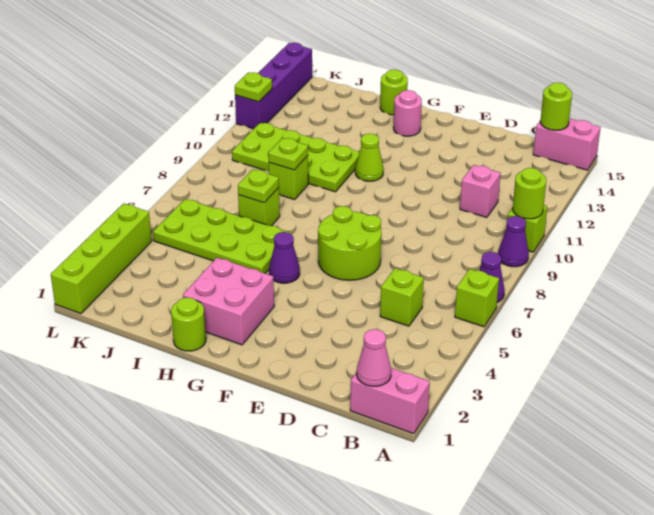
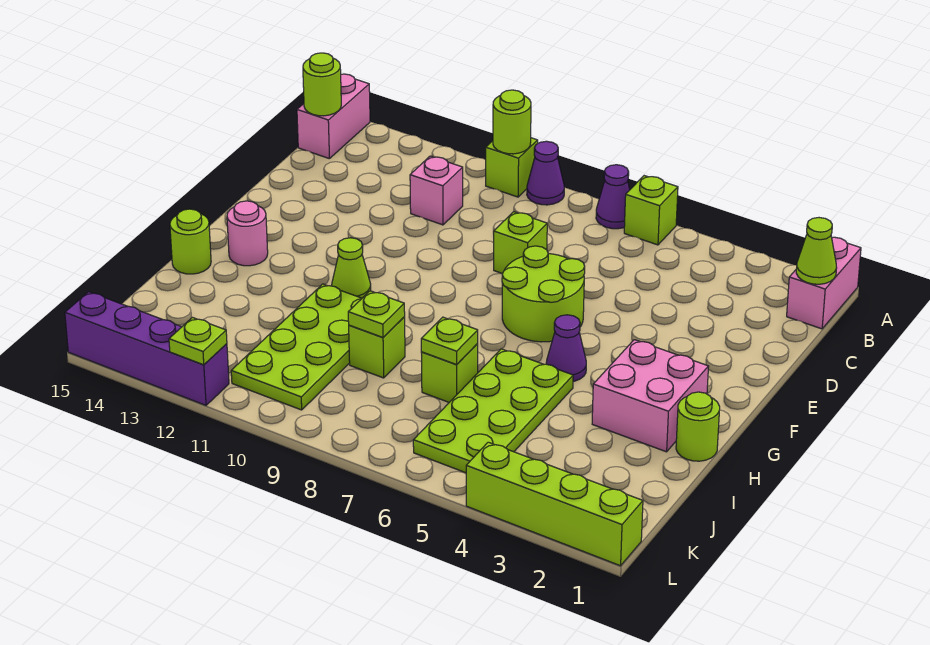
pink 1x1 cone [357,329,391,386] -> lime 1x1 cone [796,218,837,284]
lime 1x1 brick [380,268,424,326] -> lime 1x1 brick moved to [494,212,547,274]

